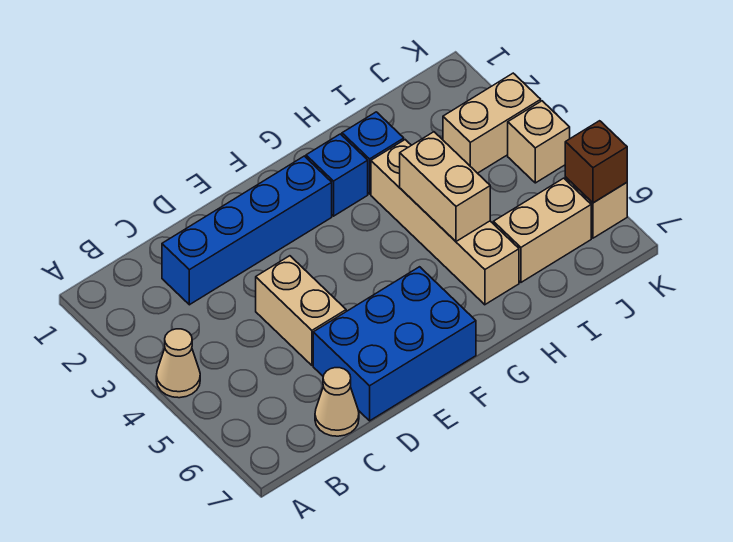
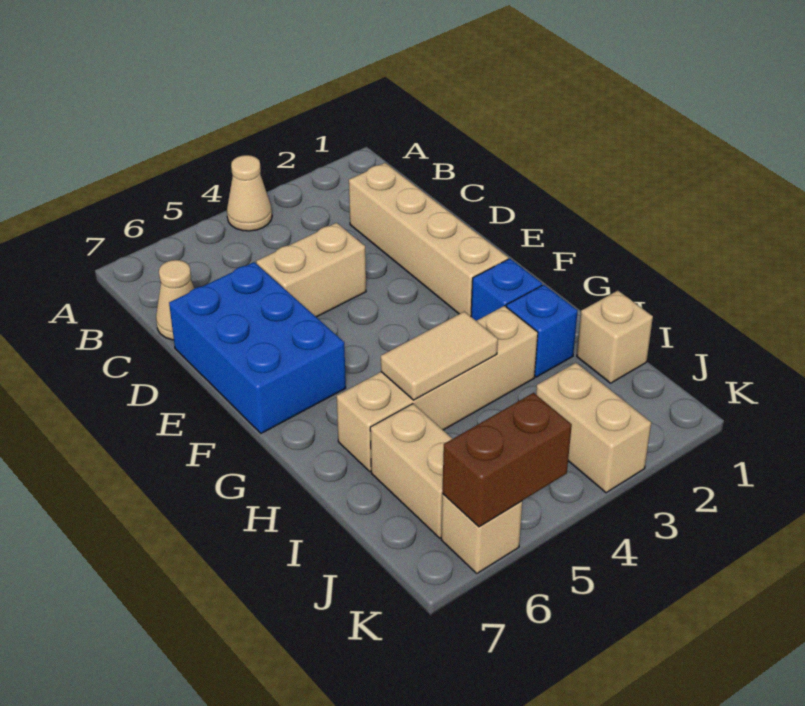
blue 1x4 brick [162,156,332,305] -> tan 1x4 brick [349,163,508,316]
tan 1x2 brick [400,132,490,241] -> tan 1x2 tile [381,311,498,400]
tan 1x1 brick [508,101,570,183] -> tan 1x1 brick moved to [577,291,653,383]
brown 1x1 brick [565,121,627,203] -> brown 1x2 brick [442,393,572,527]

